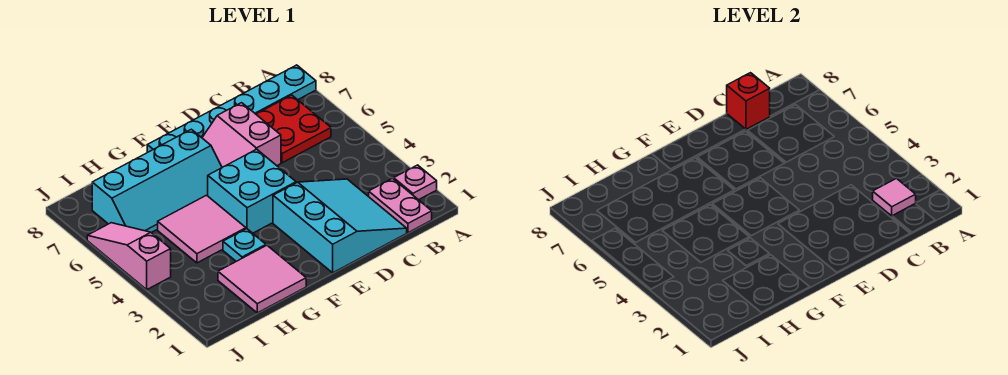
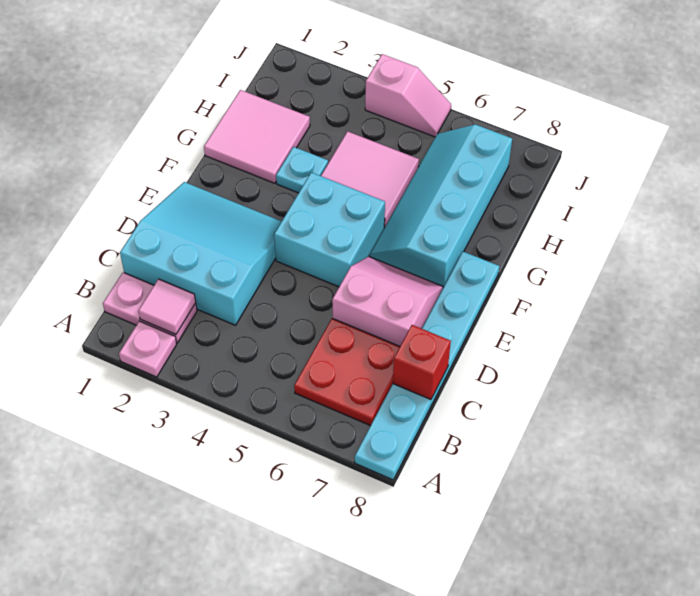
cyan 3x3 slope [273,179,407,273] -> cyan 3x3 slope turned to [120,182,282,325]
pink 1x3 slope [87,223,171,289] -> pink 1x2 slope [365,54,451,137]

